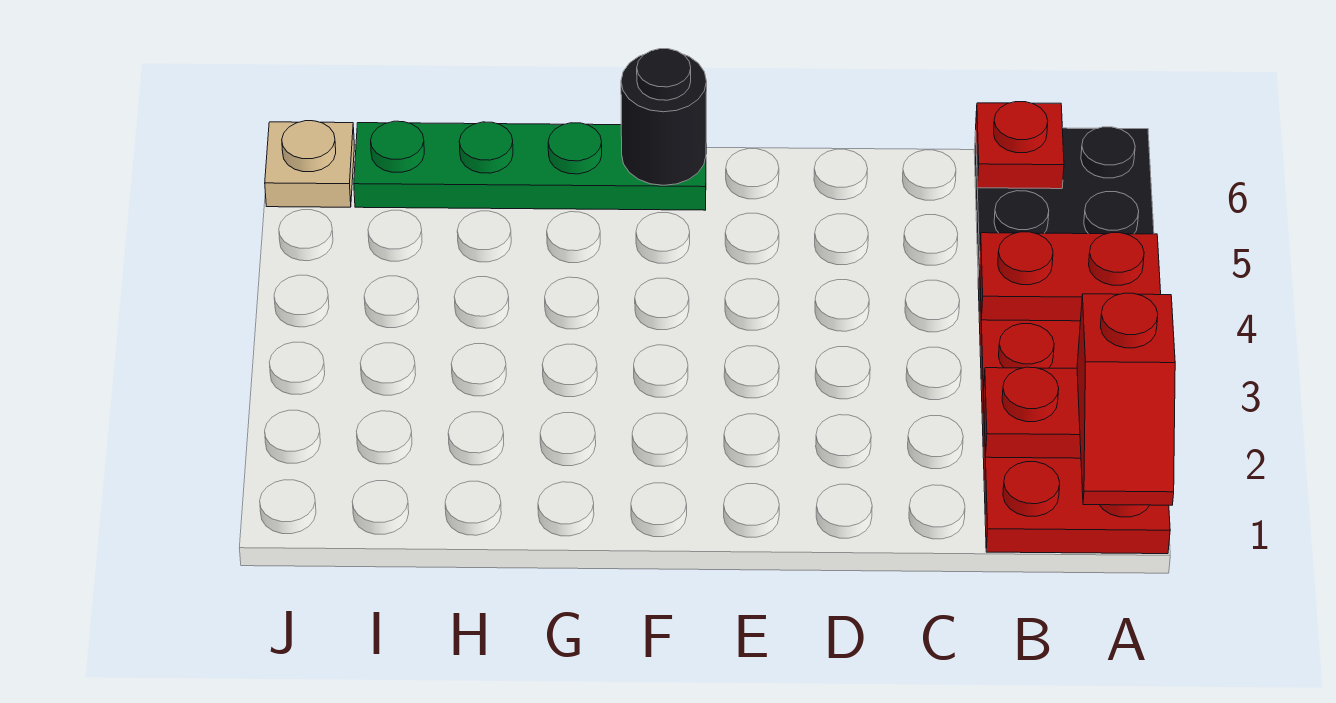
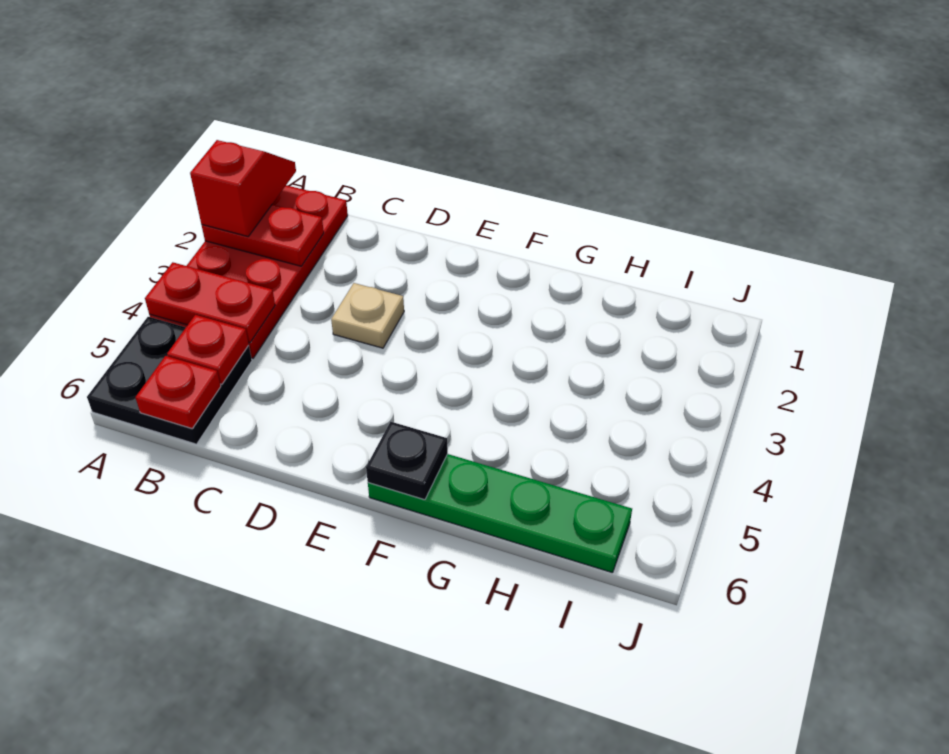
none -> red 1x1 plate [167,315,249,384]
black 1x1 round brick [621,49,707,185] -> black 1x1 plate [366,422,448,500]
tan 1x1 plate [265,121,354,207] -> tan 1x1 plate moved to [331,283,404,348]

